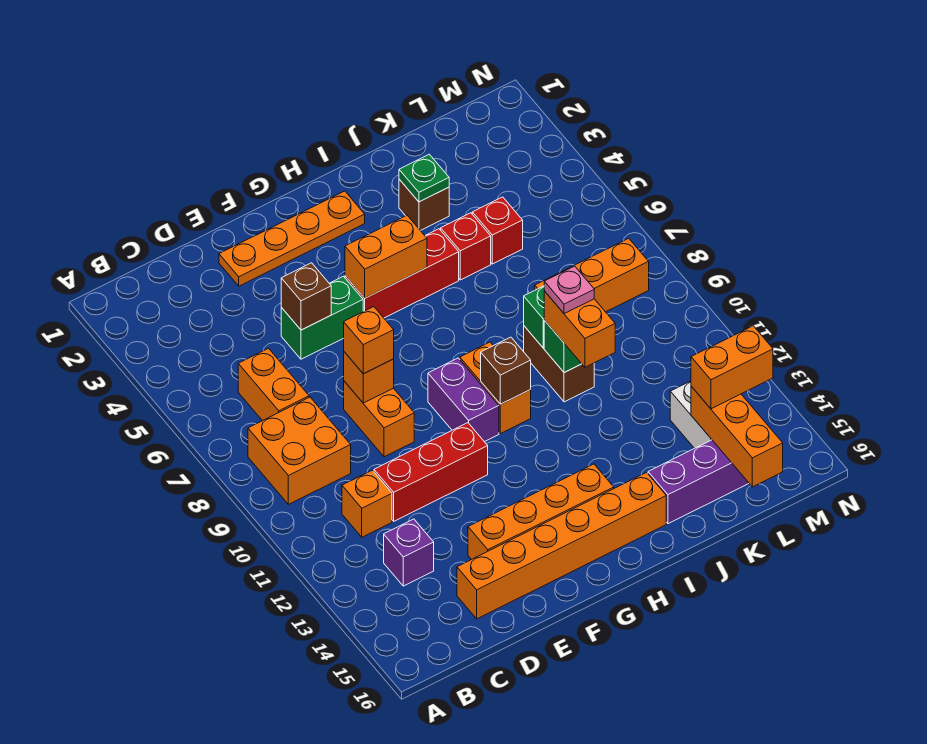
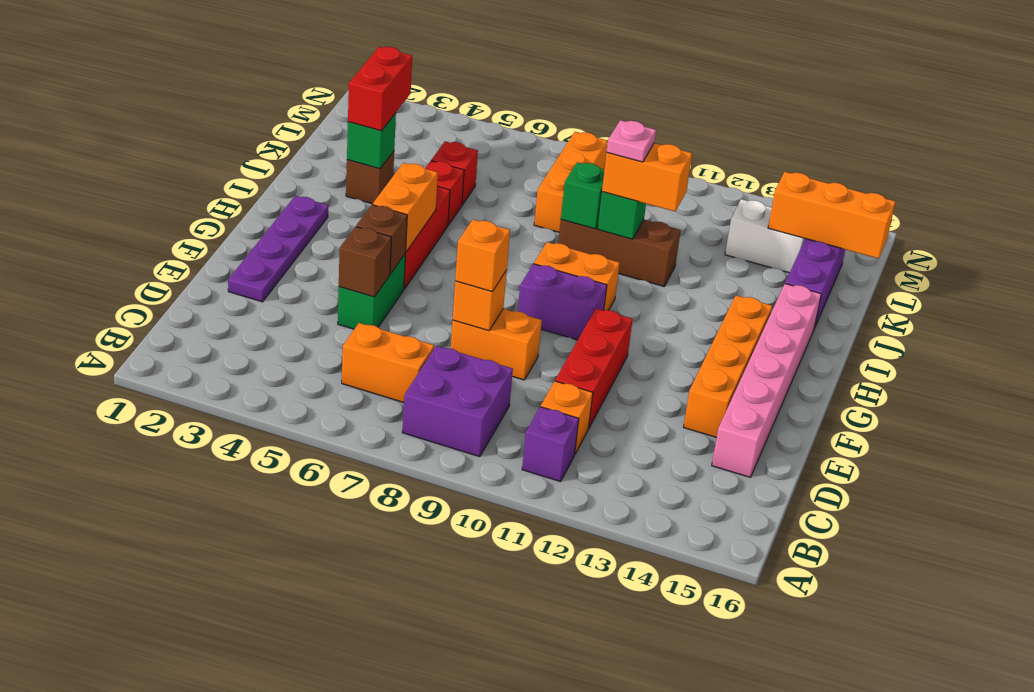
orange 2x2 brick [248,397,351,504] -> purple 2x2 brick [402,346,513,457]
purple 1x1 brick [384,519,434,586] -> purple 1x1 brick moved to [522,407,579,482]
orange 1x6 brick [457,473,666,619] -> pink 1x6 brick [712,284,821,477]
orange 1x4 plate [219,191,365,286] -> purple 1x4 plate [228,196,328,302]
brown 1x1 brick [481,337,531,404] -> brown 1x1 brick moved to [356,205,407,274]
green 1x1 plate [399,154,449,202] -> green 1x1 brick [347,113,396,169]
none -> red 1x2 brick [348,47,412,131]
brown 1x2 brick [524,326,594,402] -> brown 1x3 brick [558,219,681,286]
orange 1x2 brick [691,326,773,409] -> none

